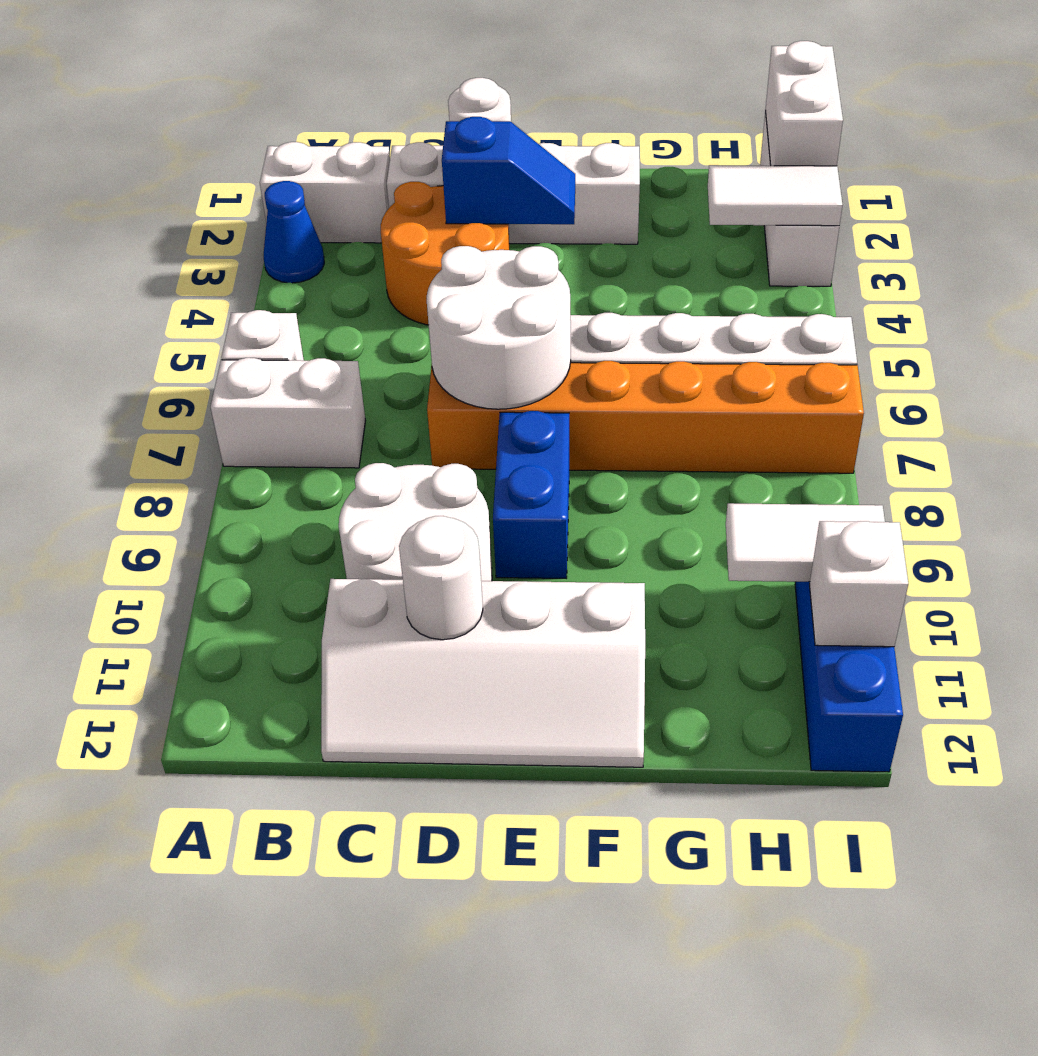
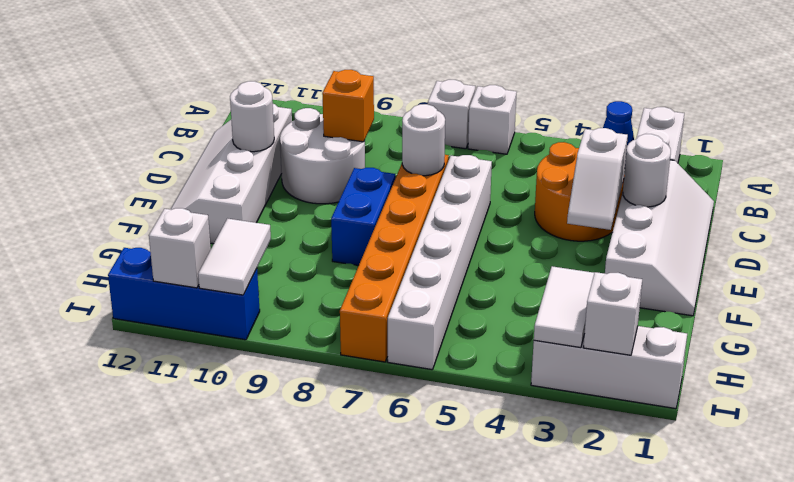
white 1x2 brick [211,358,366,468] -> white 1x1 brick [428,80,475,149]
none -> orange 1x1 brick [322,70,374,142]
blue 1x2 slope [442,117,575,224] -> white 1x2 slope [567,128,628,230]
white 2x2 round brick [427,246,571,409] -> white 1x1 round brick [402,104,445,176]
blue 1x2 brick [493,411,569,578] -> blue 1x2 brick turned to [331,168,395,265]
white 1x2 brick [765,41,843,166] -> white 1x1 brick [583,272,642,355]

